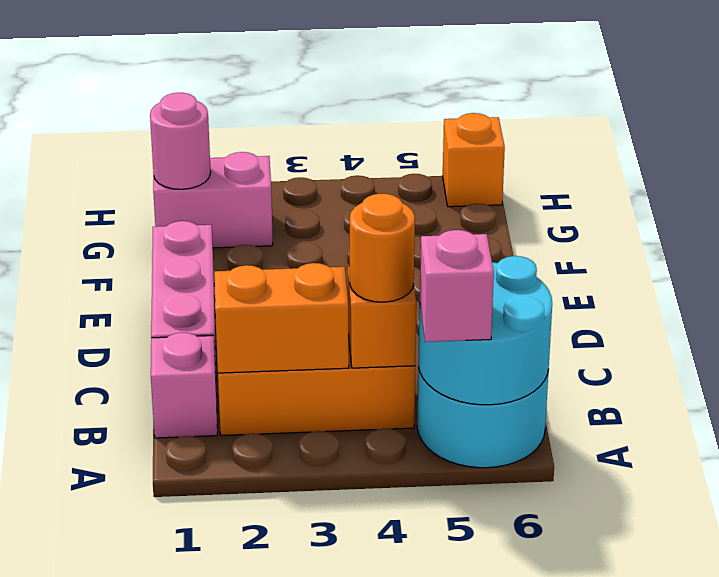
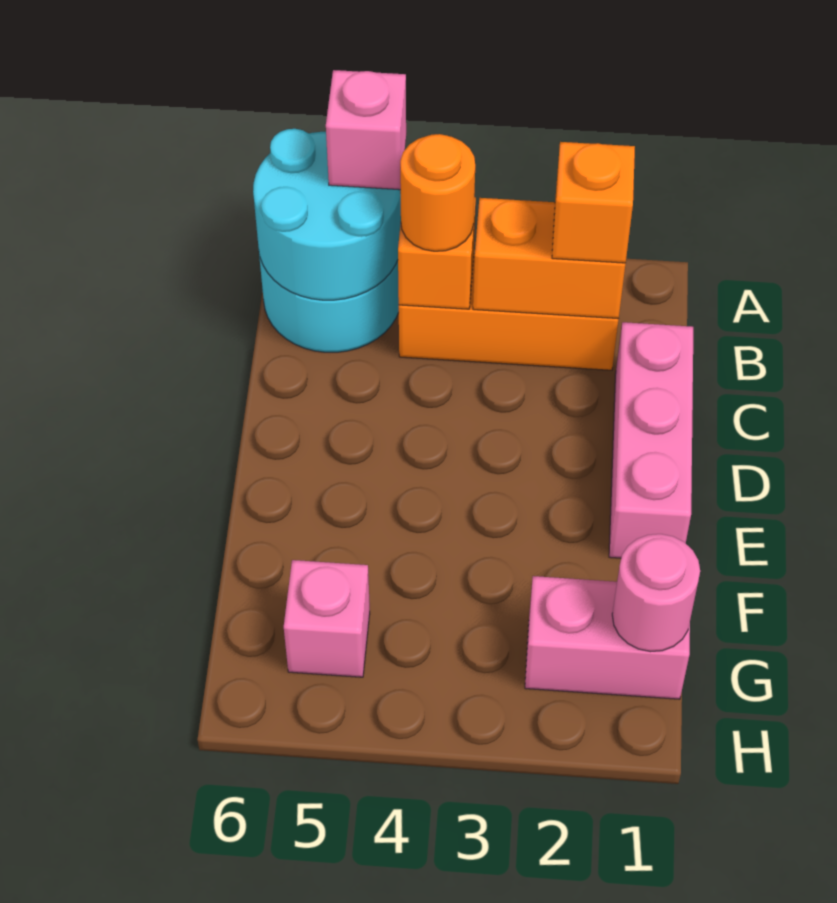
pink 1x1 brick [151,333,217,438] -> pink 1x1 brick moved to [284,560,370,677]
orange 1x1 brick [443,113,505,207] -> orange 1x1 brick moved to [552,142,635,263]

